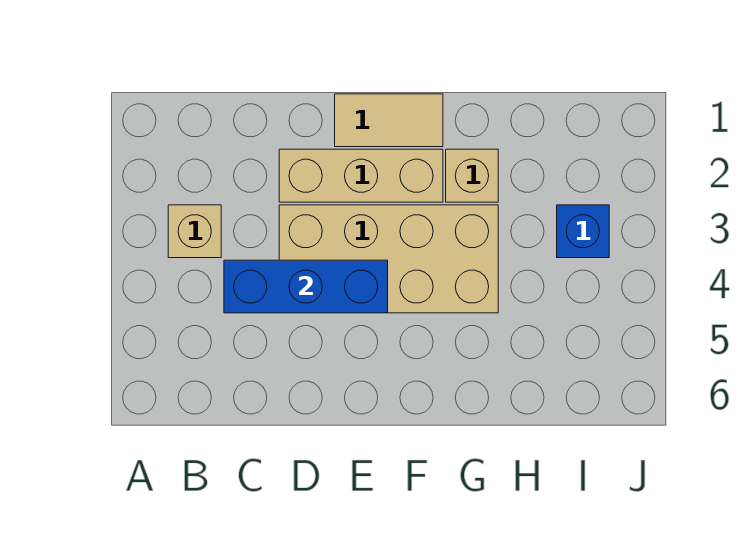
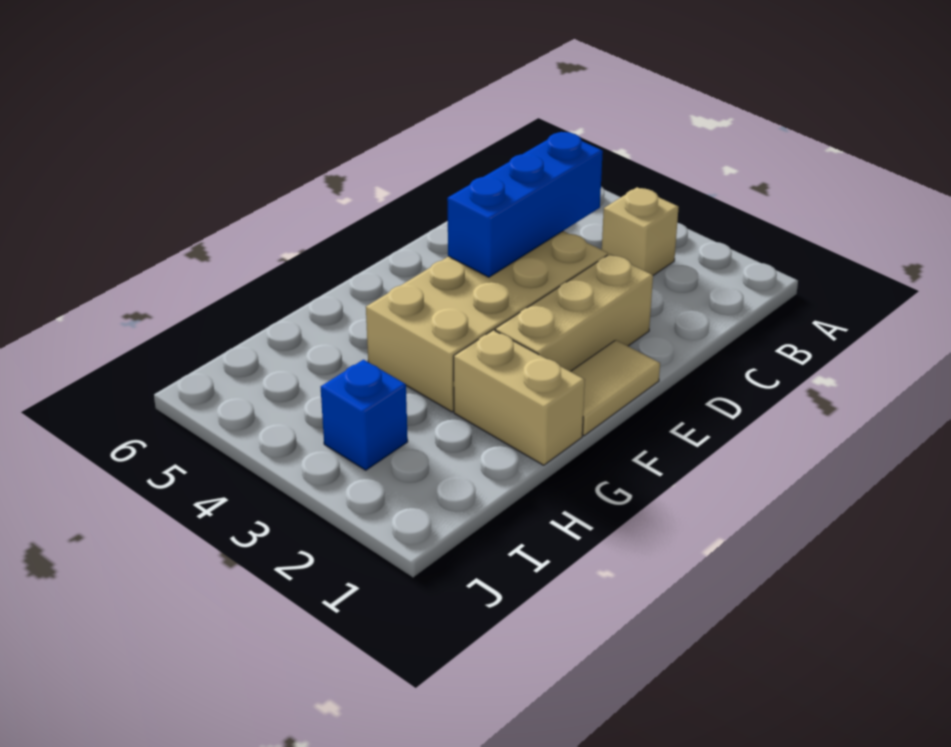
tan 1x1 brick [446,149,498,202] -> tan 1x2 brick [454,330,585,465]

